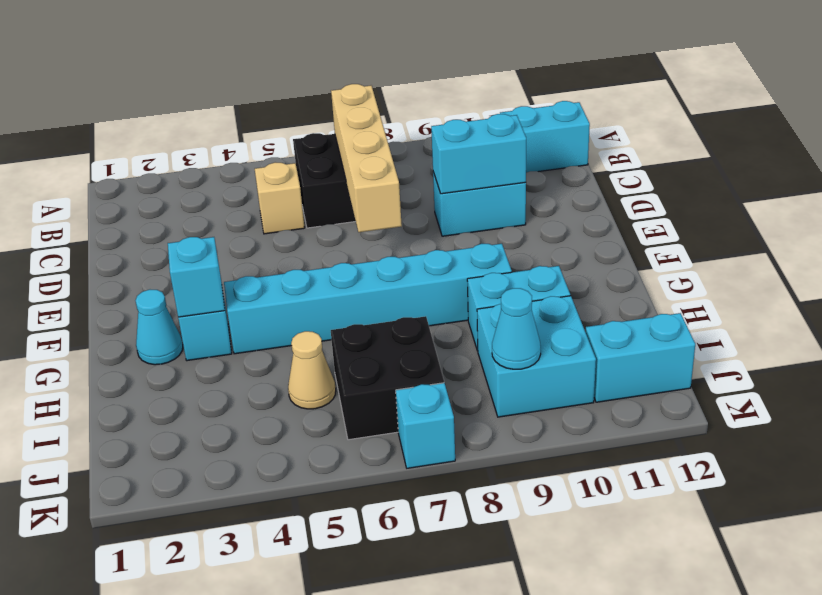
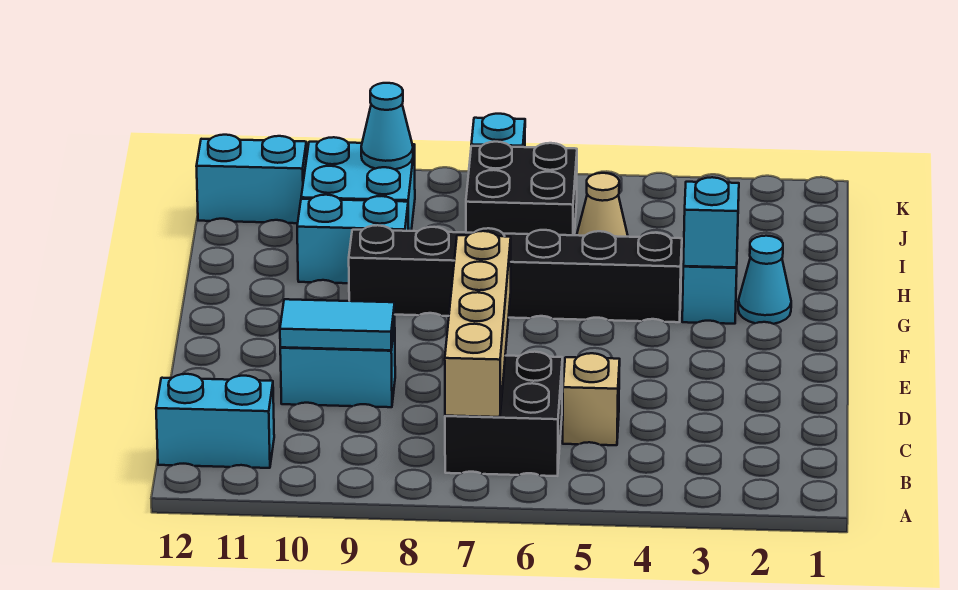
cyan 1x2 brick [431,114,526,194] -> cyan 1x2 tile [280,299,395,350]
cyan 1x6 brick [224,244,512,354] -> black 1x6 brick [349,225,682,322]

